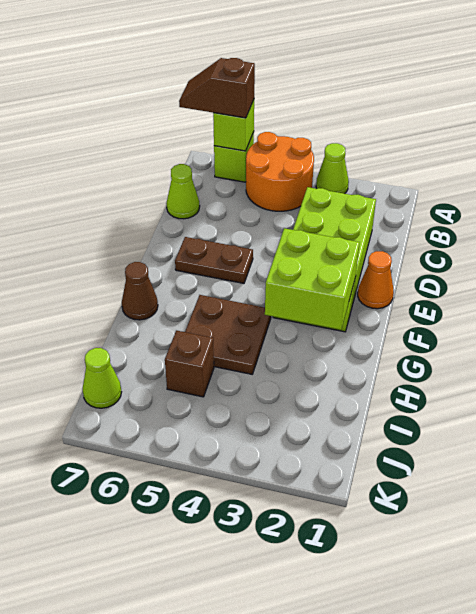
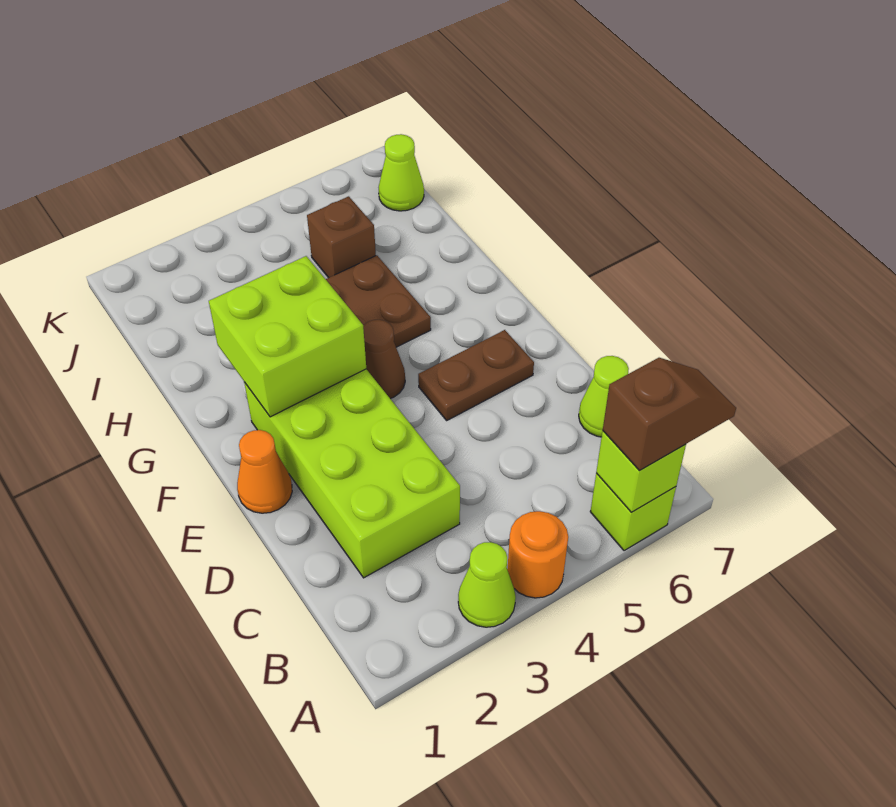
orange 2x2 round brick [246,132,314,211] -> orange 1x1 round brick [507,511,568,598]
brown 1x1 cone [122,262,158,320] -> brown 1x1 cone moved to [363,320,405,399]

